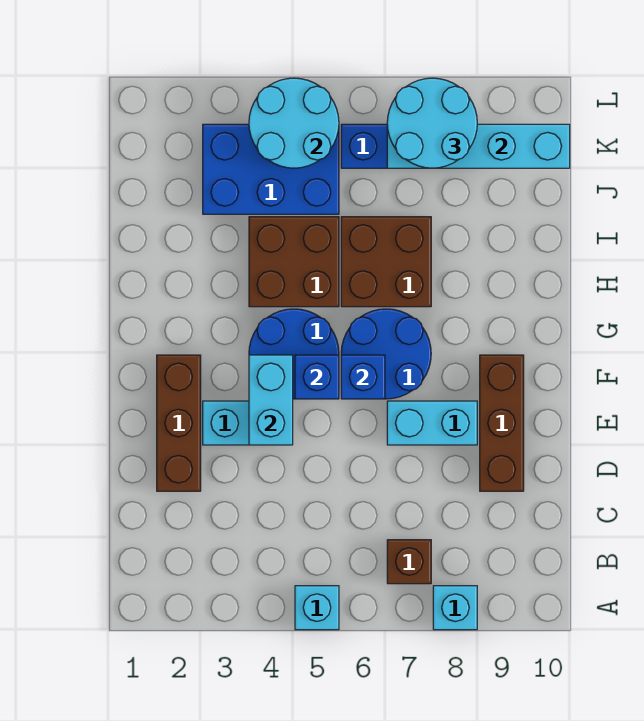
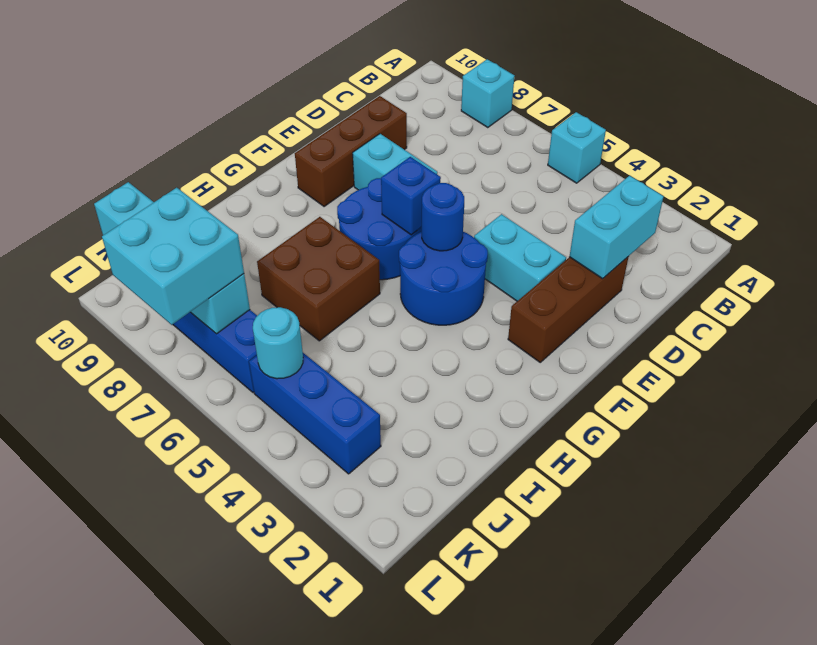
brown 1x1 brick [387,540,431,584] -> none
cyan 1x2 brick [249,355,293,445] -> cyan 1x2 brick moved to [569,176,664,279]
blue 1x1 brick [295,355,339,399] -> blue 1x1 round brick [422,183,464,251]
brown 2x2 brick [249,217,339,307] -> none
blue 2x3 brick [203,124,339,214] -> blue 1x3 brick [249,353,381,474]
cyan 2x2 round brick [249,78,339,168] -> cyan 1x1 round brick [253,307,303,379]
cyan 2x2 round brick [387,78,477,168] -> cyan 2x2 brick [102,188,244,325]

